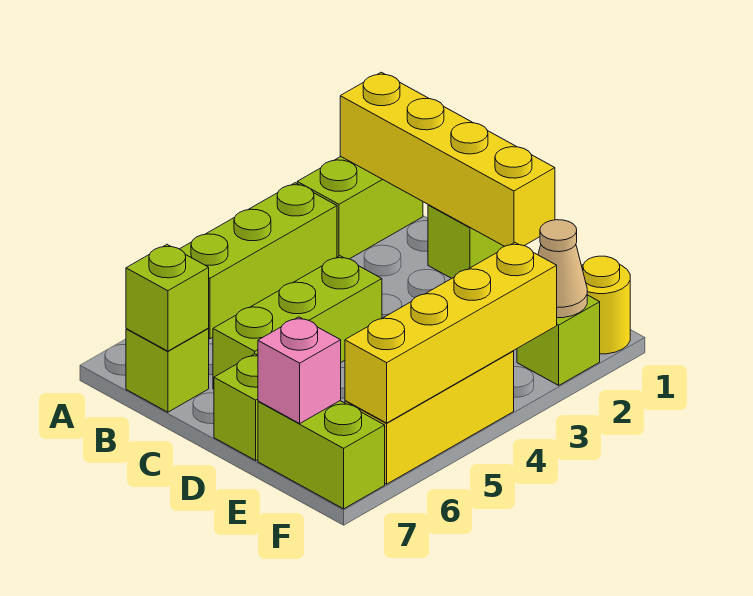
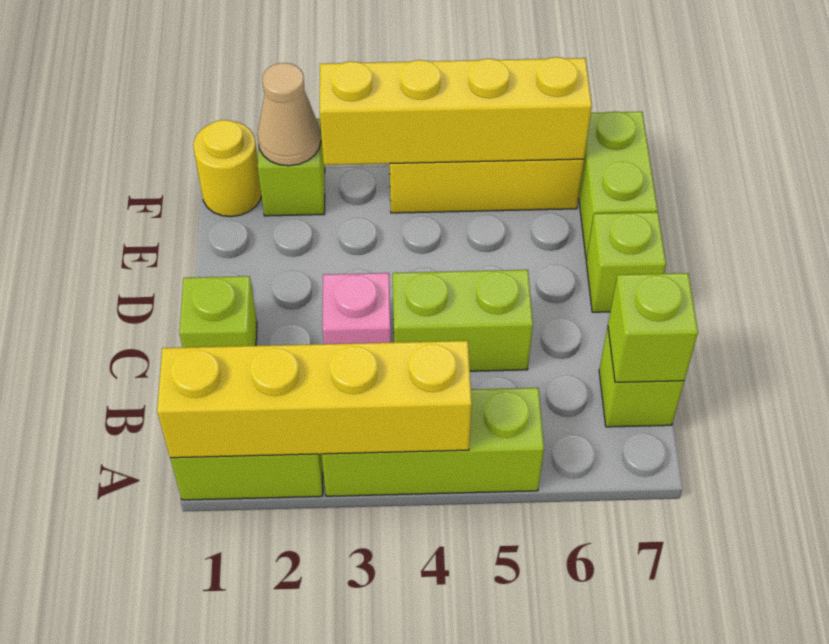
yellow 1x4 brick [340,72,555,246] -> yellow 1x4 brick turned to [157,341,472,458]
lime 1x3 brick [213,256,382,389] -> lime 1x2 brick [393,270,533,371]
pink 1x1 brick [258,317,341,423] -> pink 1x1 brick moved to [323,273,391,344]

